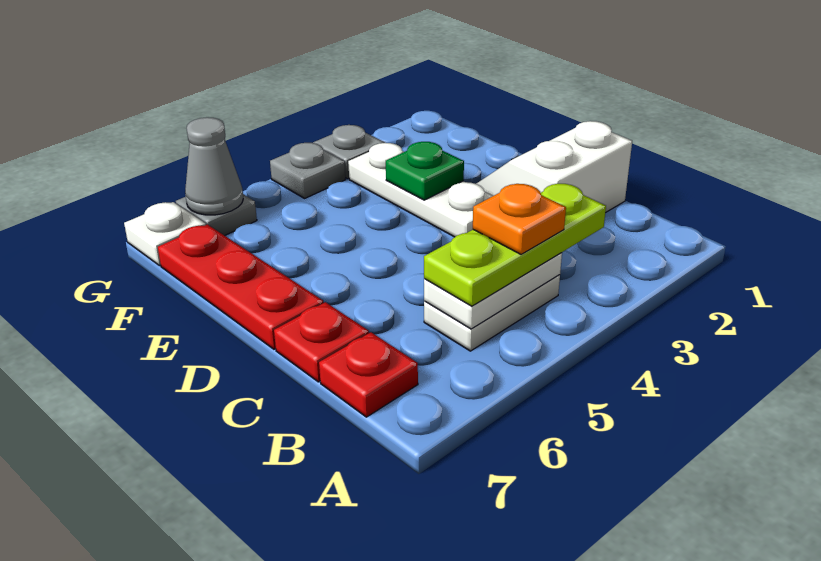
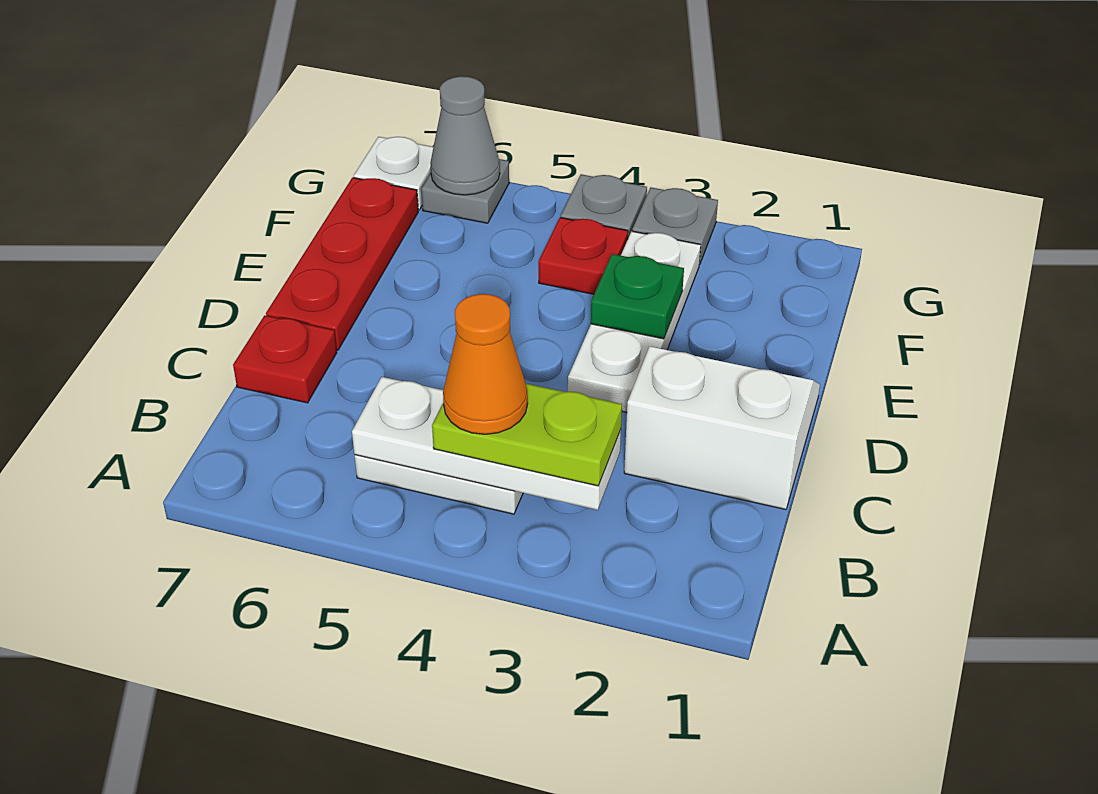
lime 1x3 plate [424,184,606,306] -> lime 1x2 plate [432,384,622,486]
white 1x2 plate [424,253,562,329] -> white 1x3 plate [352,377,621,510]
orange 1x1 plate [473,184,566,254] -> orange 1x1 cone [443,294,528,434]
red 1x1 plate [319,332,418,417] -> red 1x1 plate moved to [539,217,628,294]

